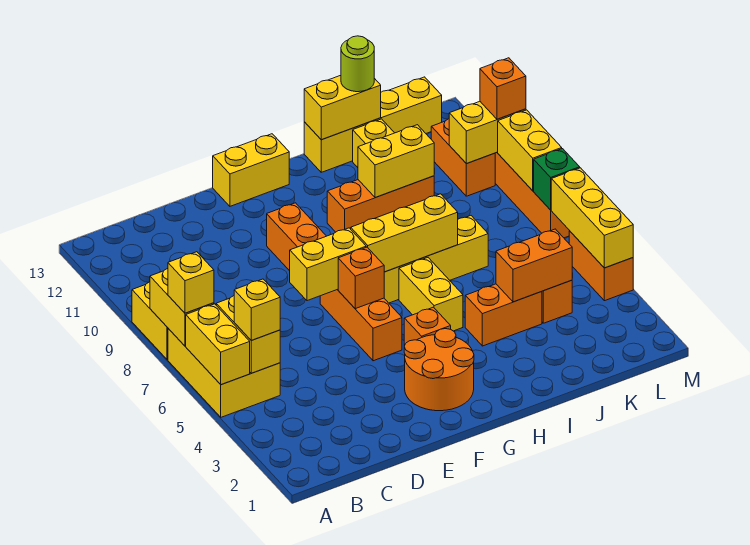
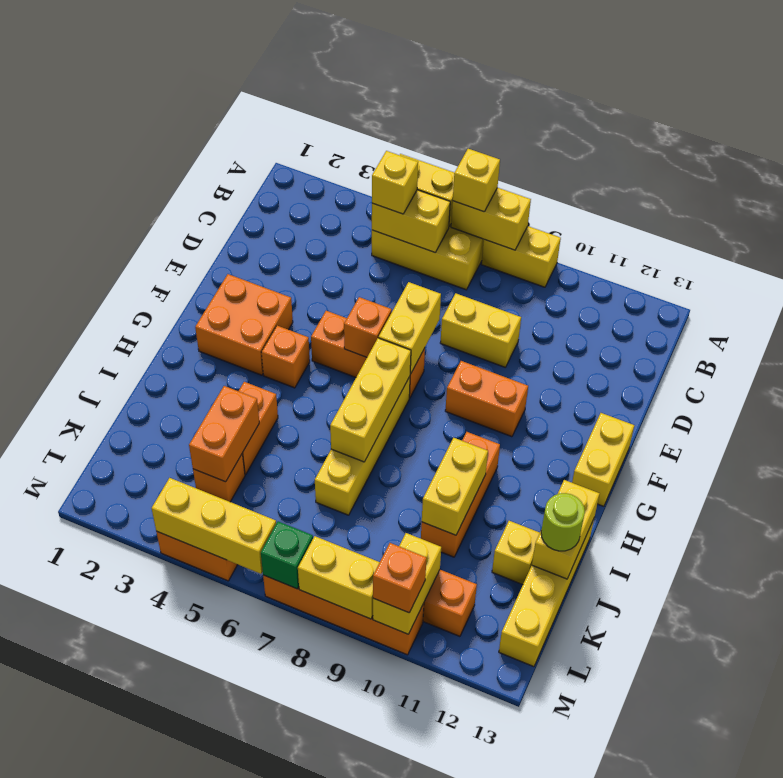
orange 2x2 round brick [404,329,474,411] -> orange 2x2 brick [195,274,293,375]
yellow 1x2 brick [399,258,463,331] -> yellow 1x2 brick moved to [440,293,521,367]

